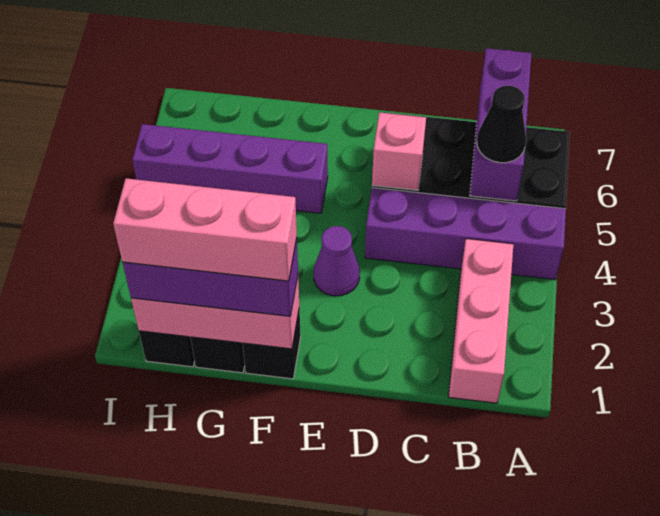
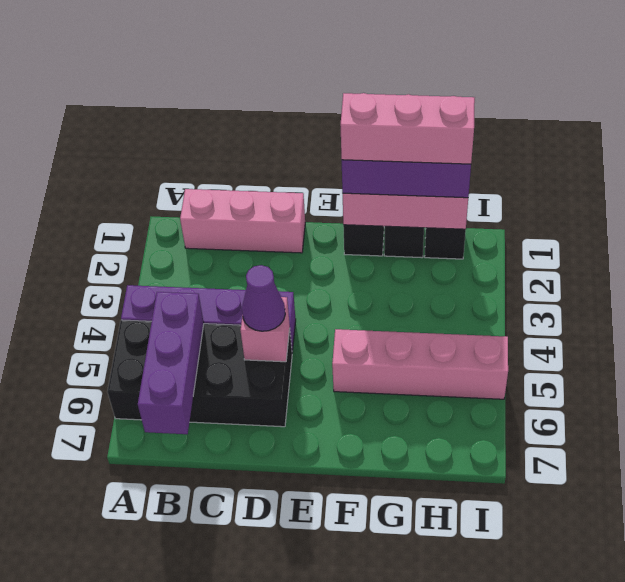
pink 1x3 brick [449,239,513,403] -> pink 1x3 brick turned to [180,189,305,253]
black 1x1 cone [477,86,526,163] -> none
purple 1x1 cone [314,226,360,296] -> purple 1x1 cone moved to [242,265,285,331]
purple 1x4 brick [132,124,328,213] -> pink 1x4 brick [332,329,508,399]

